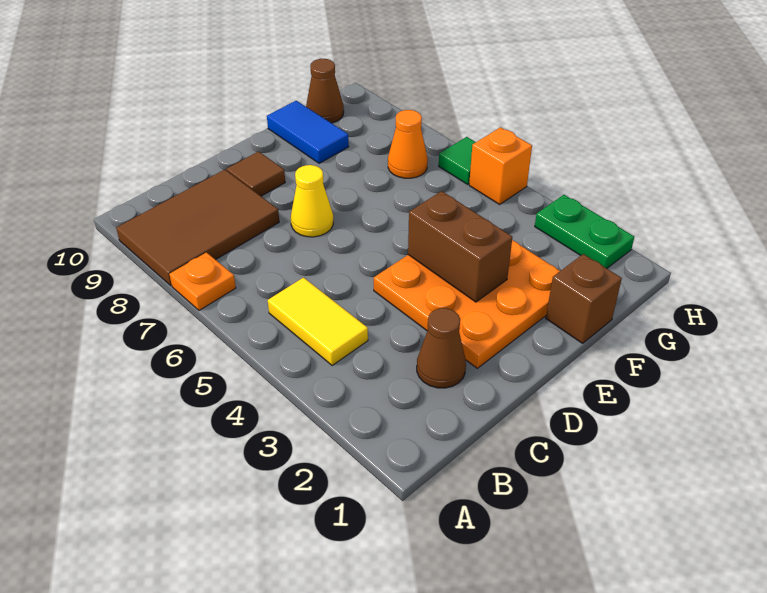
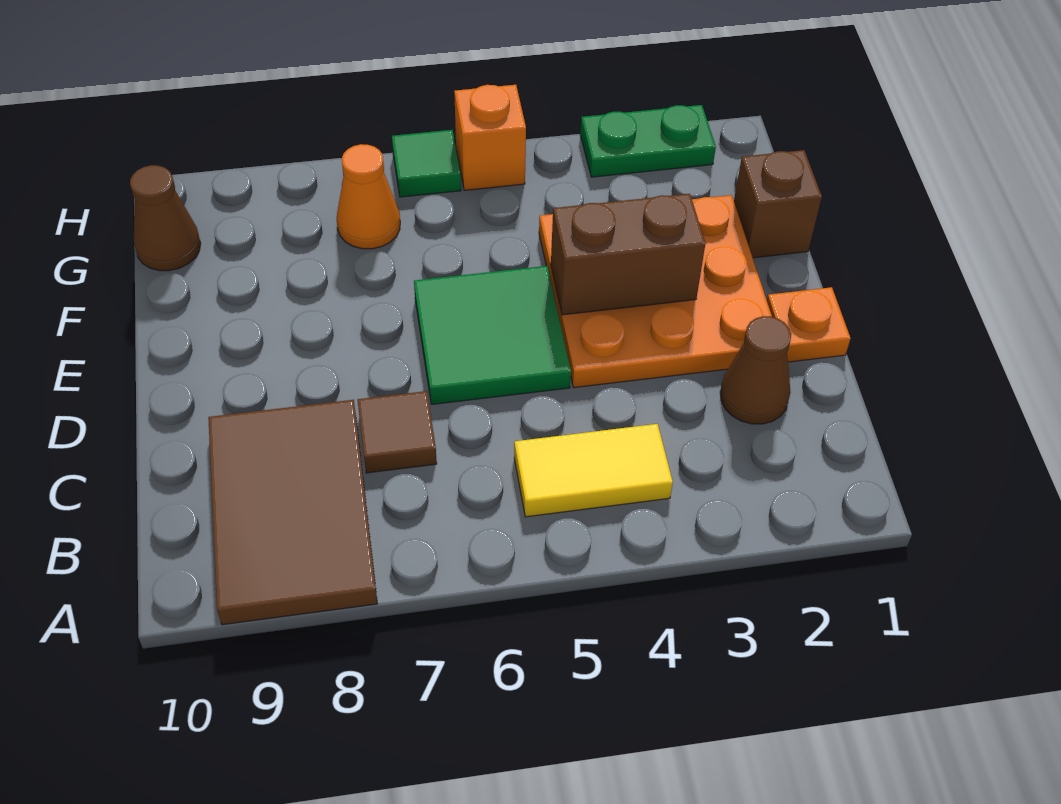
orange 1x1 plate [169,252,236,310] -> orange 1x1 plate moved to [767,287,850,362]
none -> green 2x2 tile [414,266,571,404]
yellow 1x1 cone [291,165,333,237] -> none
brown 1x1 tile [226,151,285,196] -> brown 1x1 tile moved to [358,391,437,473]
blue 1x2 tile [267,101,349,163] -> none

